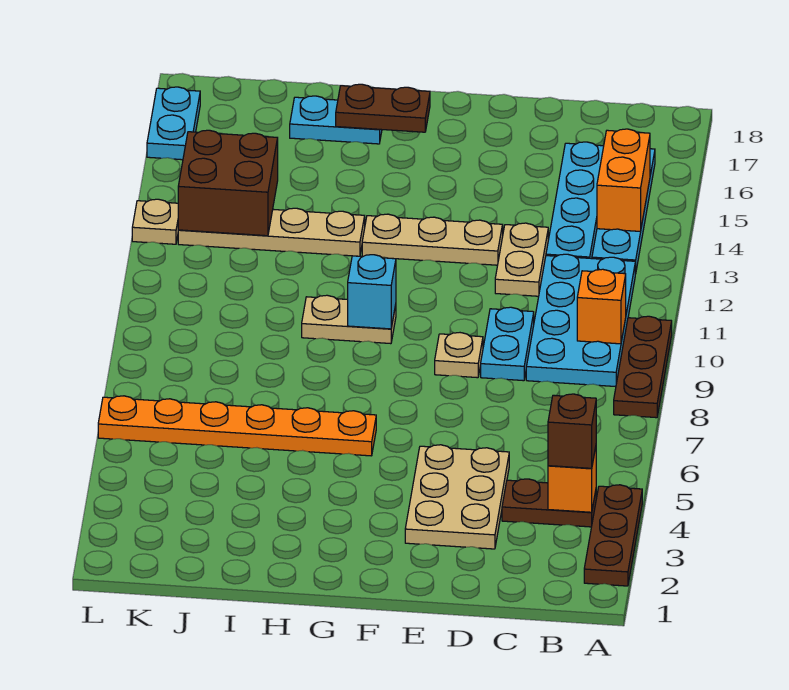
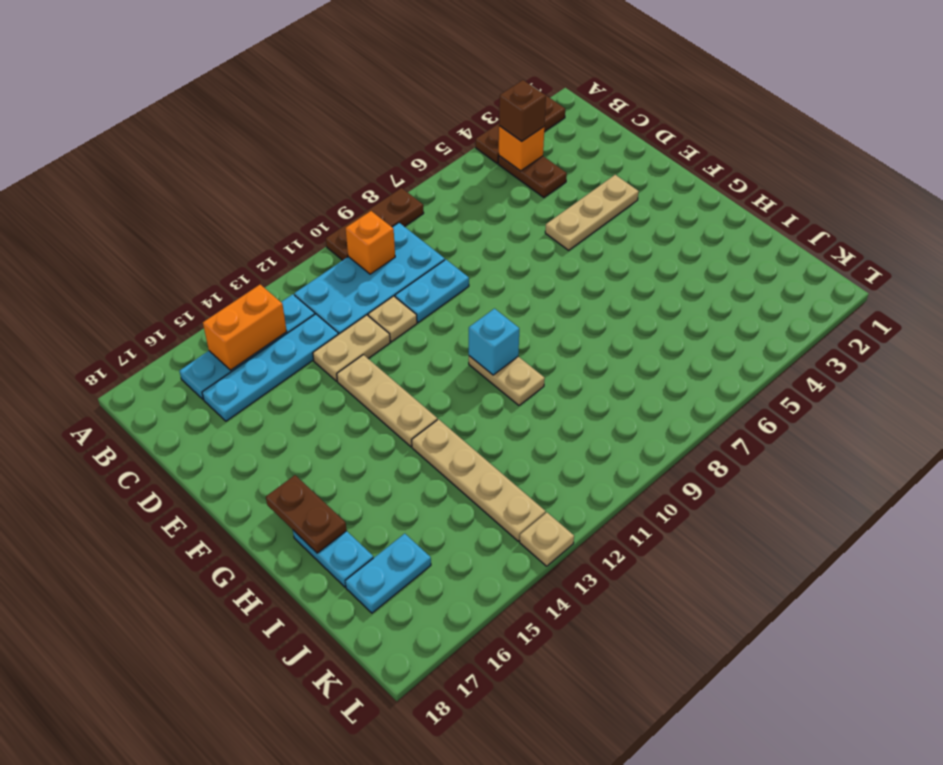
tan 2x3 plate [405,445,509,549] -> tan 1x3 plate [545,175,639,250]
tan 1x1 plate [435,333,483,378] -> tan 1x1 plate moved to [368,296,417,342]
orange 1x6 plate [98,396,376,456] -> none
brown 2x2 brick [178,130,278,236] -> none
cyan 1x2 plate [147,87,200,160] -> cyan 1x2 plate moved to [345,534,431,613]

